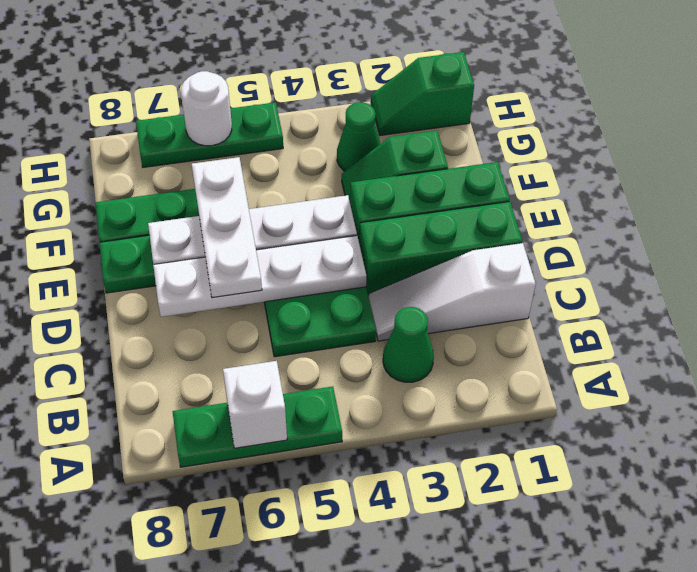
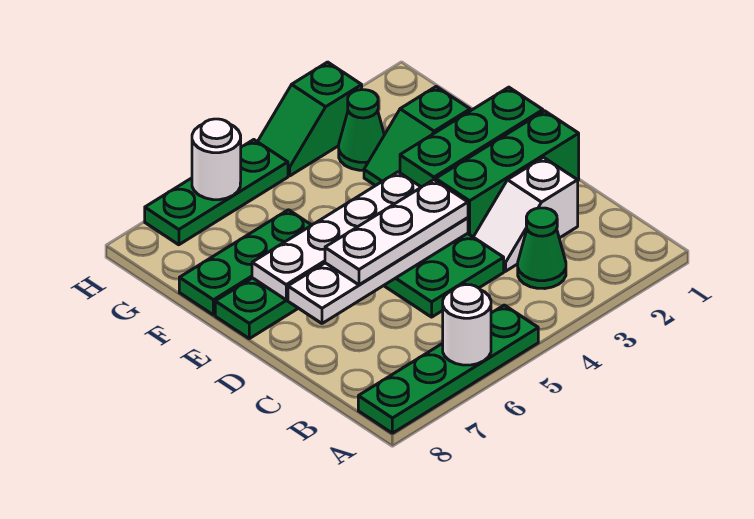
green 1x3 plate [173,386,342,467] -> green 1x4 plate [358,305,538,433]
white 1x1 brick [223,361,287,448] -> white 1x1 round brick [443,285,491,365]
white 1x3 slope [369,243,536,341] -> white 1x2 slope [474,158,578,271]
white 1x3 plate [192,157,262,298] -> white 1x3 plate turned to [325,180,468,285]
green 1x2 slope [371,52,474,135] -> green 1x2 slope moved to [258,62,362,176]

